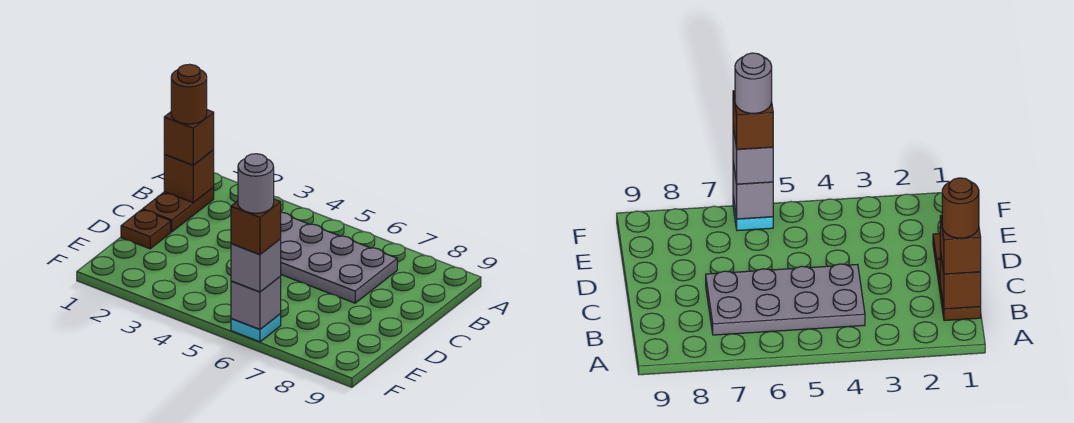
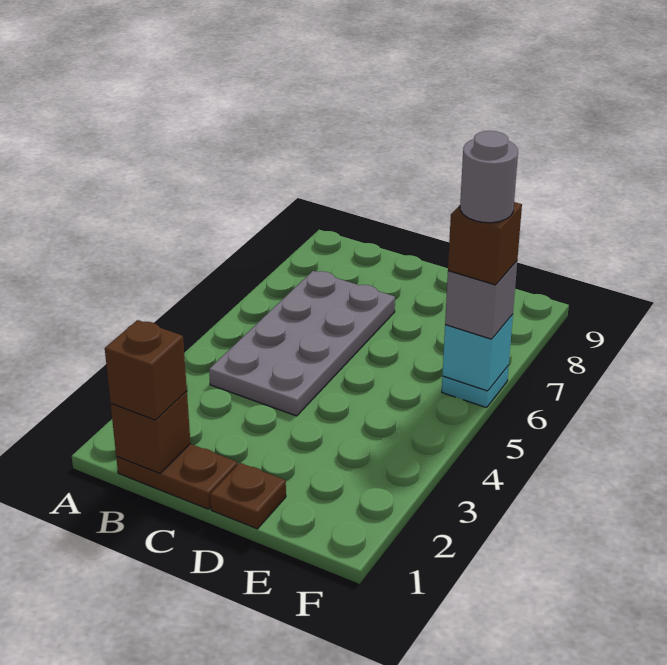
brown 1x1 round brick [171,64,207,124] -> none
grey 1x1 brick [231,277,281,329] -> cyan 1x1 brick [442,314,513,391]

